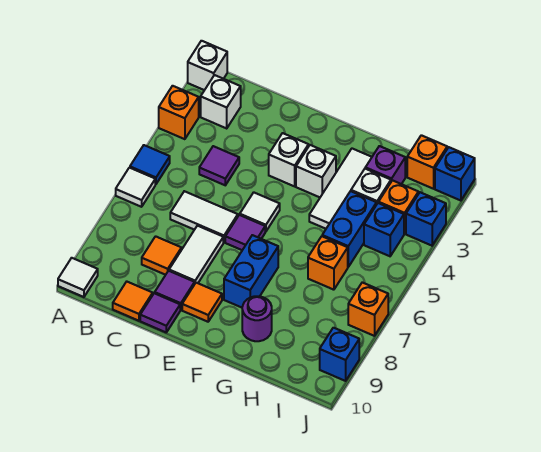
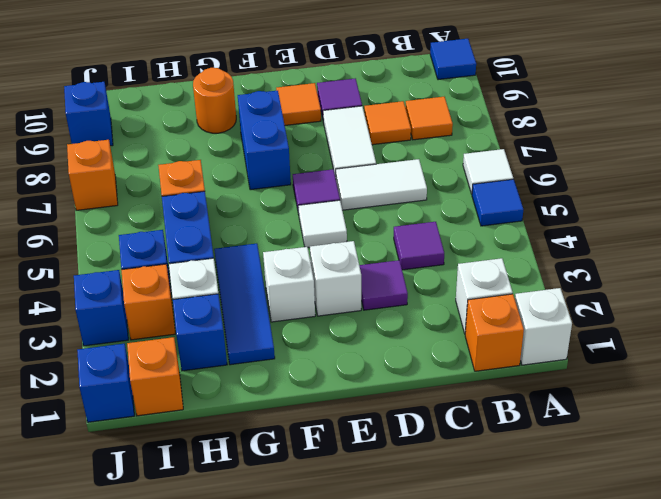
orange 1x1 brick [159,86,199,139] -> orange 1x1 brick moved to [465,294,524,371]
white 1x1 tile [58,258,98,297] -> blue 1x1 tile [430,39,476,80]
orange 1x1 tile [113,282,153,321] -> orange 1x1 tile moved to [405,97,453,140]
purple 1x1 tile [140,293,180,332] -> purple 1x1 tile moved to [359,260,408,310]
white 1x3 tile [309,149,372,229] -> blue 1x3 tile [214,244,275,365]
purple 1x1 round brick [242,296,272,341] -> orange 1x1 round brick [193,68,236,133]
purple 1x1 brick [365,146,405,184] -> blue 1x1 brick [173,294,227,371]

